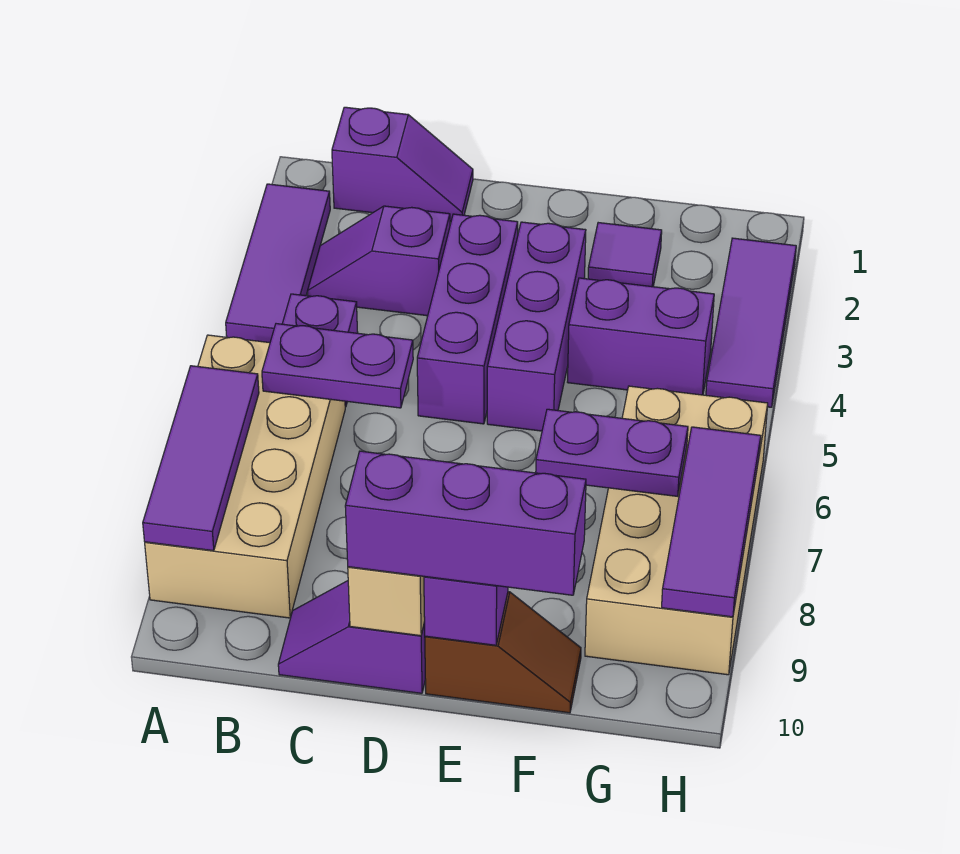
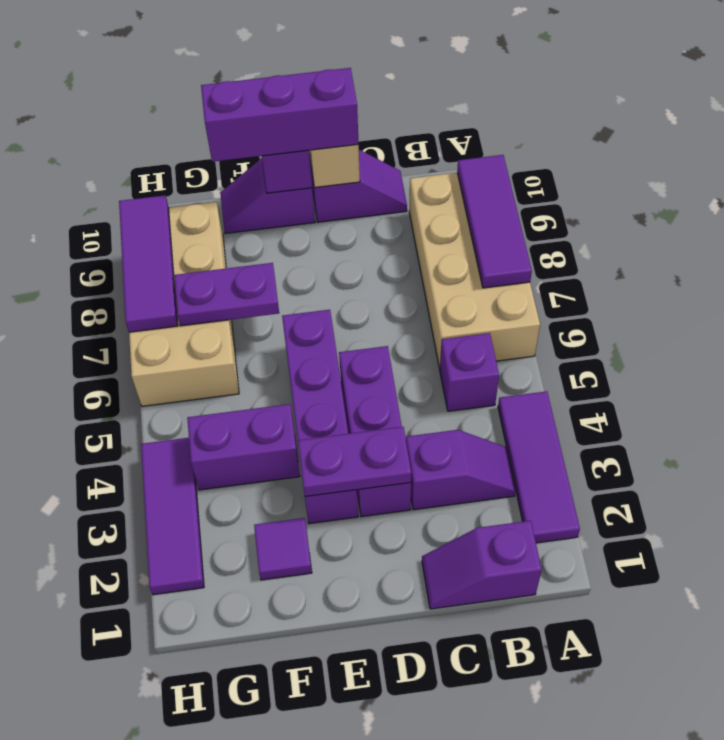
purple 1x2 plate [262,324,413,408] -> purple 1x2 plate moved to [298,427,412,496]
purple 1x3 brick [487,222,586,431] -> purple 1x4 brick [282,310,358,524]
brown 1x2 slope [425,592,581,713] -> purple 1x2 slope [220,158,315,234]

